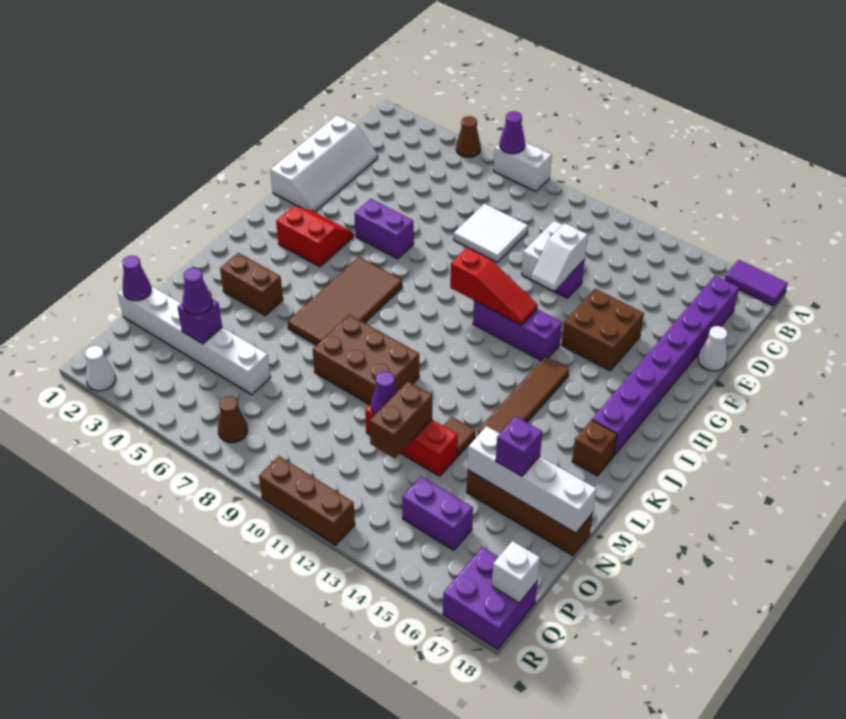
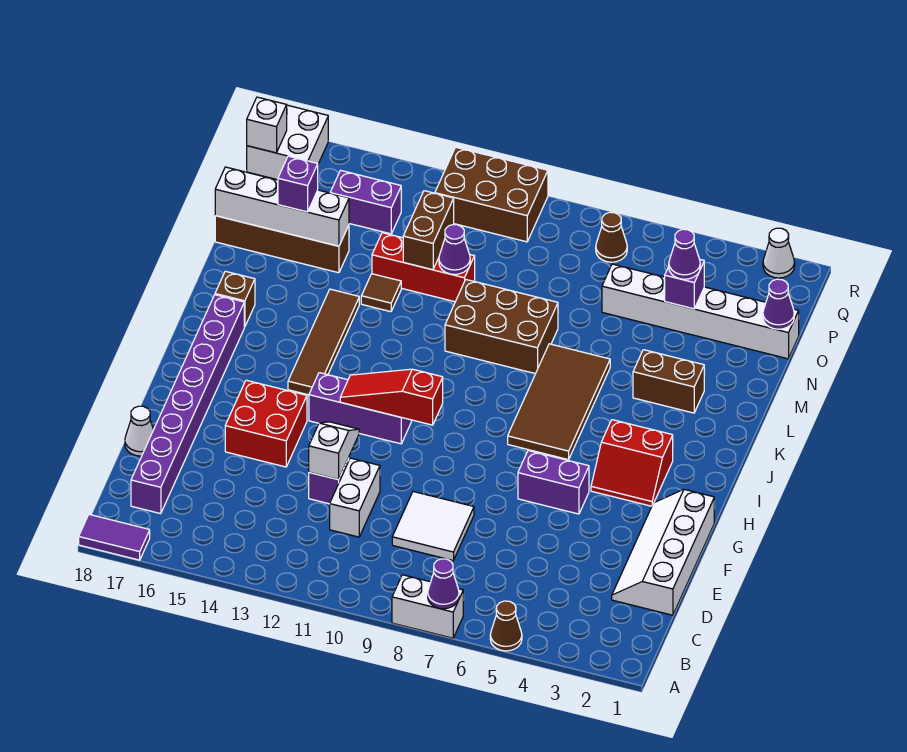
brown 2x2 brick [562,289,644,371] -> red 2x2 brick [225,380,307,467]
purple 2x2 brick [443,547,538,649] -> white 2x2 brick [247,105,328,180]
brown 1x3 brick [259,456,355,545] -> brown 2x3 brick [435,147,548,242]

